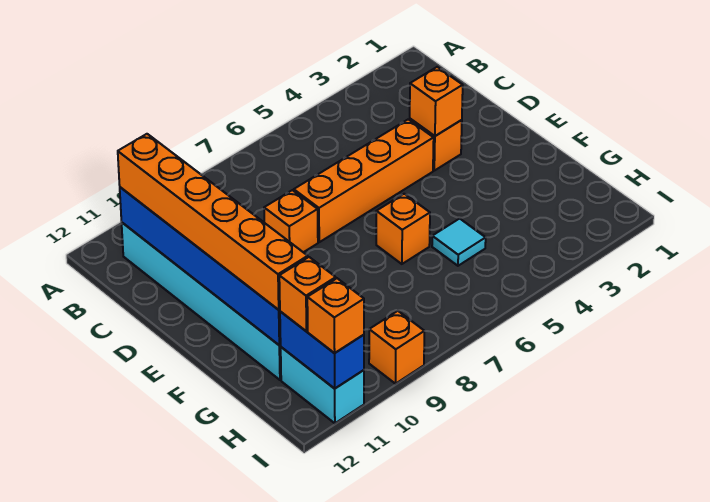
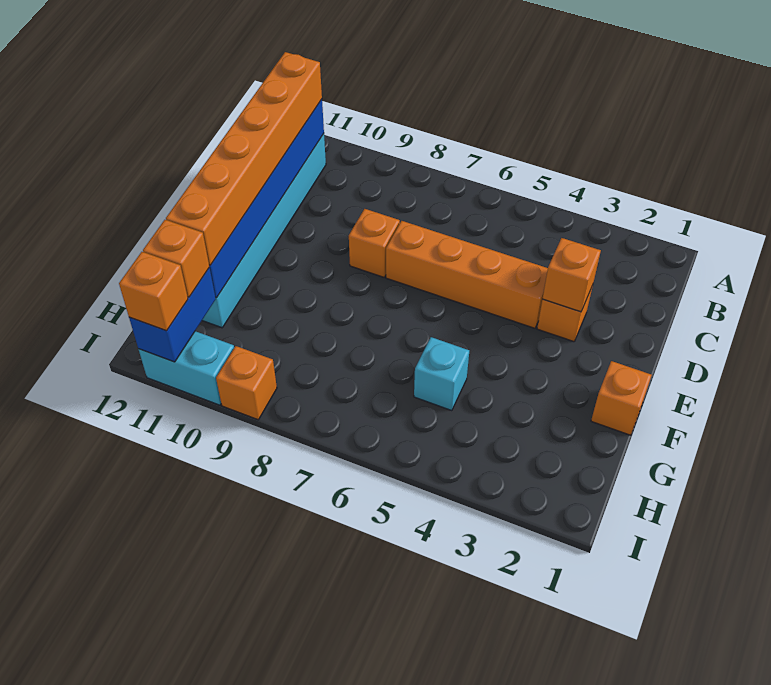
orange 1x1 brick [376,194,430,264] -> orange 1x1 brick moved to [591,361,652,435]
cyan 1x1 tile [432,219,486,266] -> cyan 1x1 brick [414,337,469,411]
cyan 1x2 brick [281,347,364,423] -> cyan 1x2 brick turned to [139,331,234,405]

